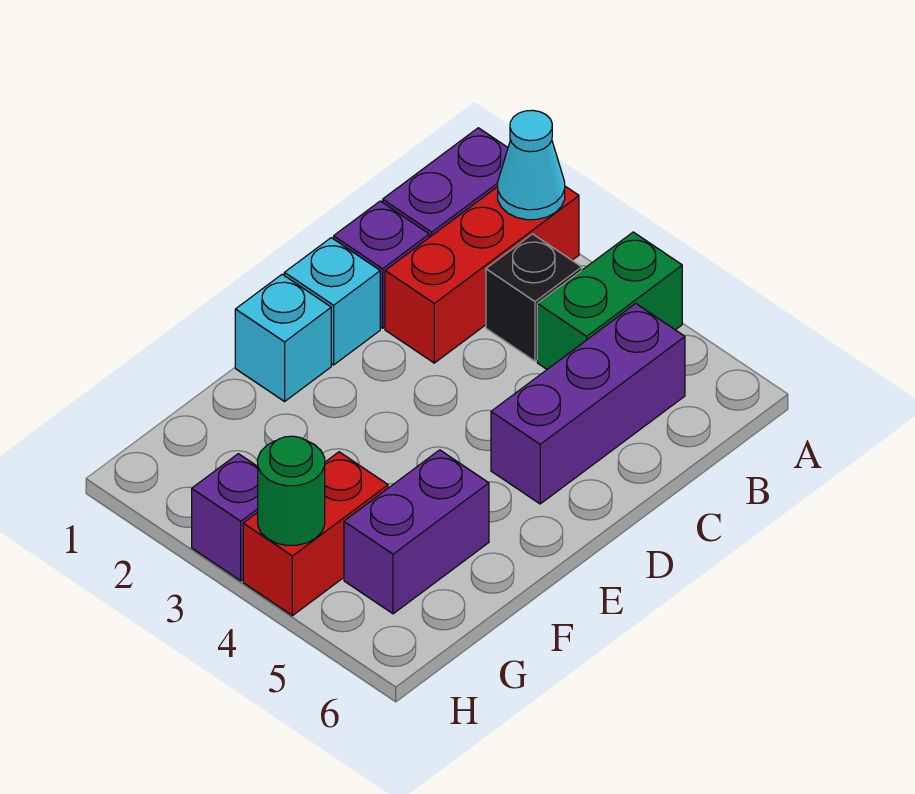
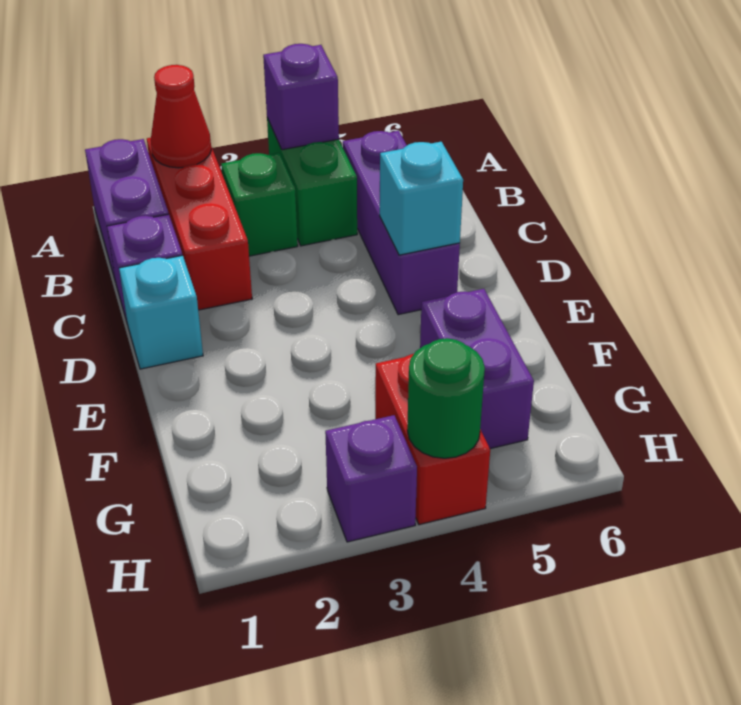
cyan 1x1 cone [498,110,565,220] -> red 1x1 cone [151,65,211,168]
none -> purple 1x1 brick [263,44,339,150]
black 1x1 brick [486,234,582,361] -> green 1x1 brick [221,153,298,256]
cyan 1x1 brick [235,274,331,401] -> cyan 1x1 brick moved to [380,142,463,255]

